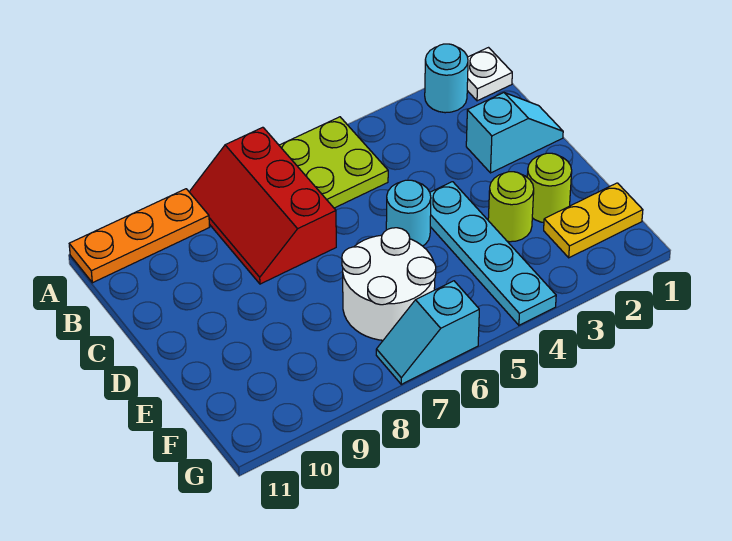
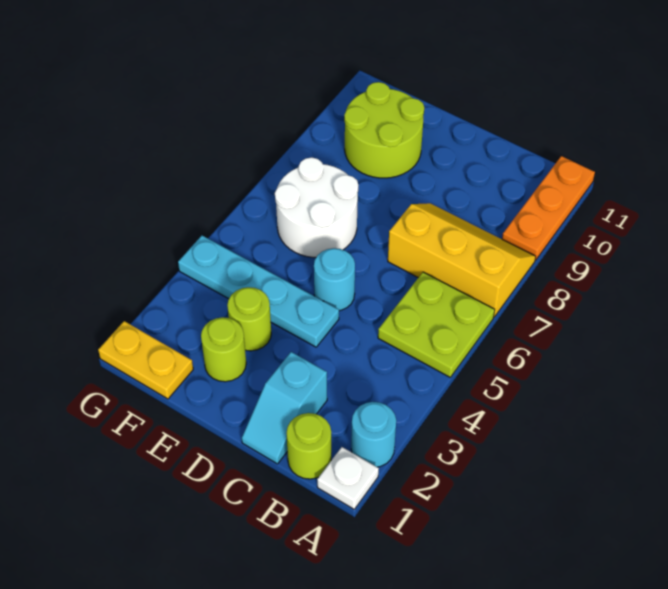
red 2x3 slope [189,127,336,284] -> yellow 2x3 slope [388,203,536,317]
none -> lime 1x1 round brick [286,413,331,479]
none -> lime 2x2 round brick [344,82,424,178]
yellow 1x2 plate [544,183,643,258] -> yellow 1x2 plate turned to [98,321,193,399]
cyan 1x2 slope [376,281,479,384] -> none

